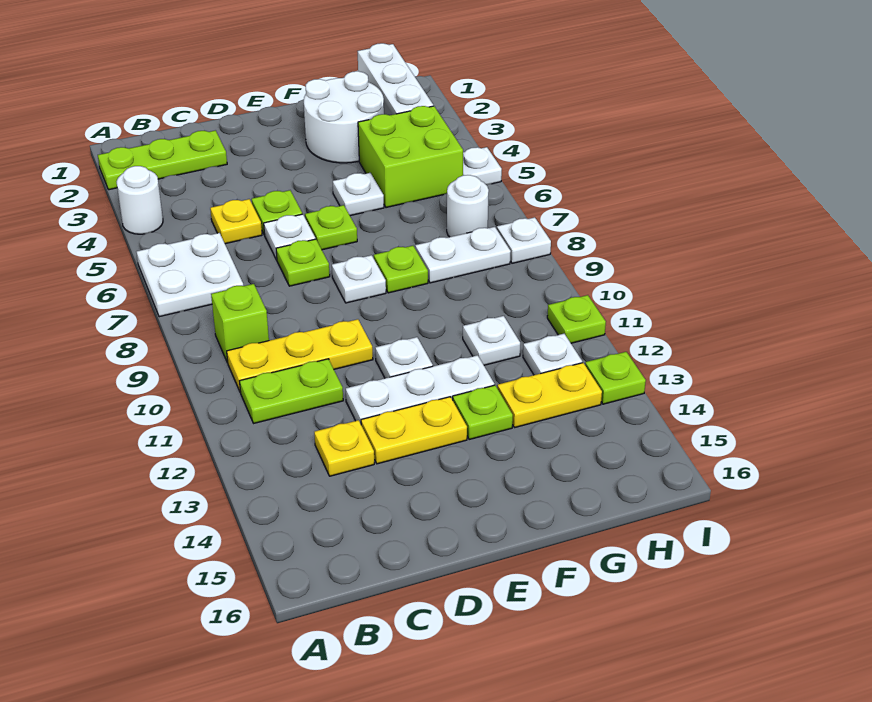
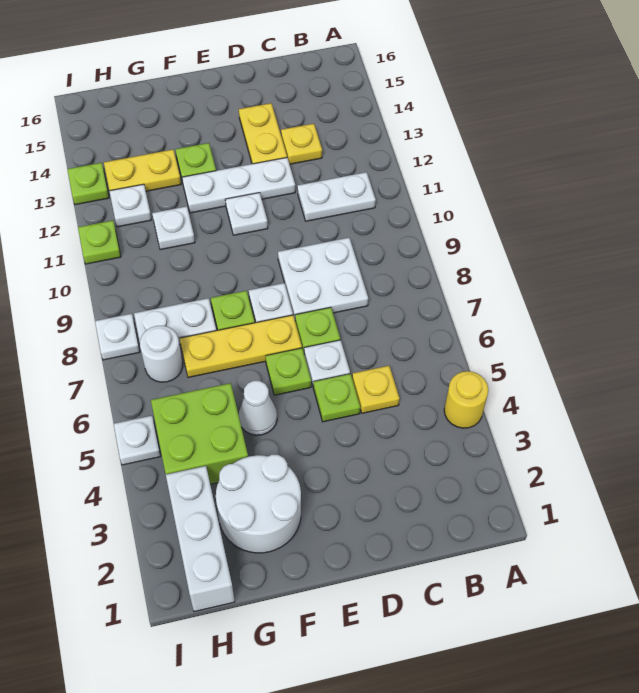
lime 1x3 plate [98,130,227,190] -> none
white 1x1 round brick [117,166,163,234] -> yellow 1x1 round brick [444,371,488,428]
white 2x2 plate [137,233,243,317] -> white 2x2 plate moved to [278,238,368,319]
lime 1x1 brick [211,284,269,363] -> none
yellow 1x3 plate [227,319,373,393] -> yellow 1x3 plate moved to [180,315,302,377]
lime 1x2 plate [240,359,343,423] -> white 1x2 plate [297,172,376,221]
yellow 1x2 plate [361,397,467,464] -> yellow 1x2 plate turned to [239,103,287,164]
white 1x1 plate [333,173,384,216] -> white 1x1 cone [239,381,277,435]

